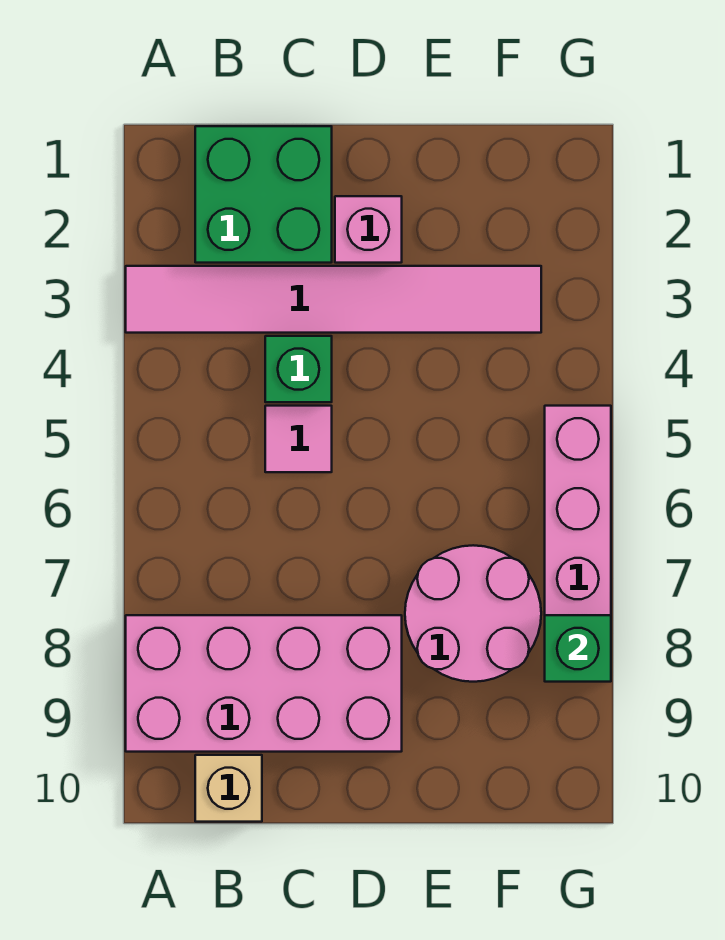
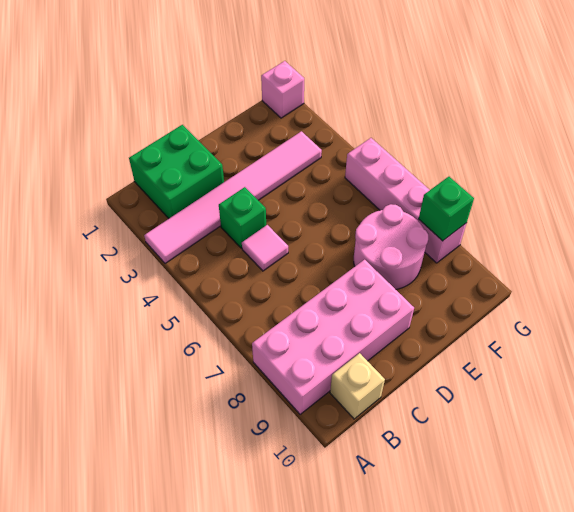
pink 1x1 brick [335,196,402,263] -> pink 1x1 brick moved to [261,61,304,118]

